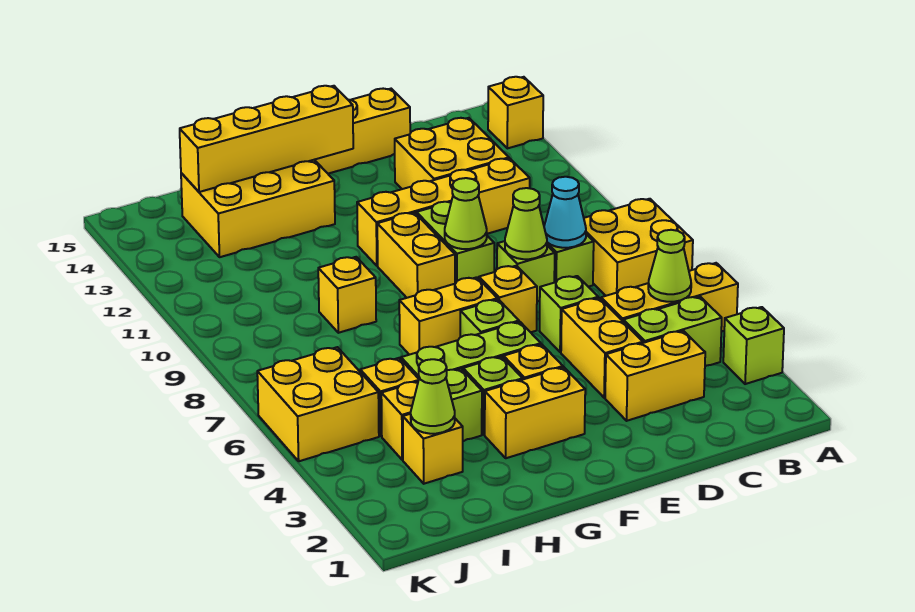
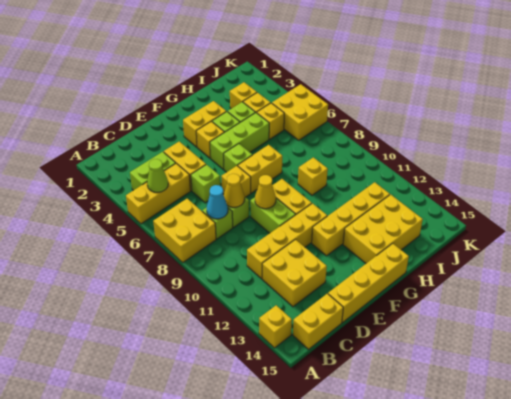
lime 1x1 brick [723,307,784,384] -> none
yellow 1x2 brick [605,331,705,421] -> yellow 1x2 brick moved to [293,294,343,349]
lime 1x1 cone [505,188,547,259] -> yellow 1x1 cone [224,174,245,207]
lime 1x1 cone [445,178,487,249] -> yellow 1x1 cone [255,175,276,209]
yellow 1x4 brick [180,86,353,192] -> yellow 1x4 brick moved to [312,182,390,256]
lime 1x1 cone [411,359,455,434] -> none

